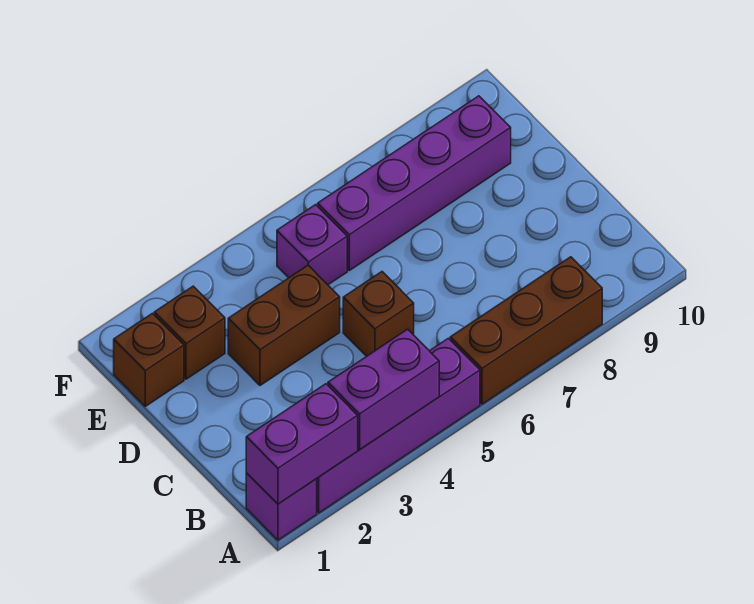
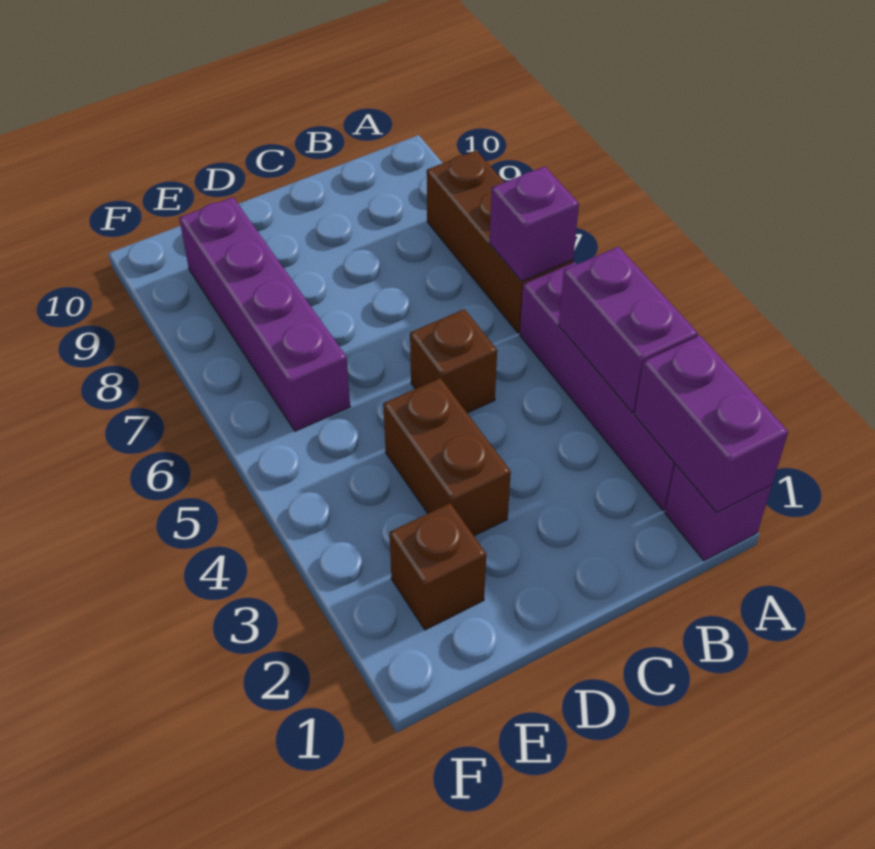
brown 1x1 brick [114,313,184,406] -> none
purple 1x1 brick [277,205,347,285] -> purple 1x1 brick moved to [490,166,579,281]

